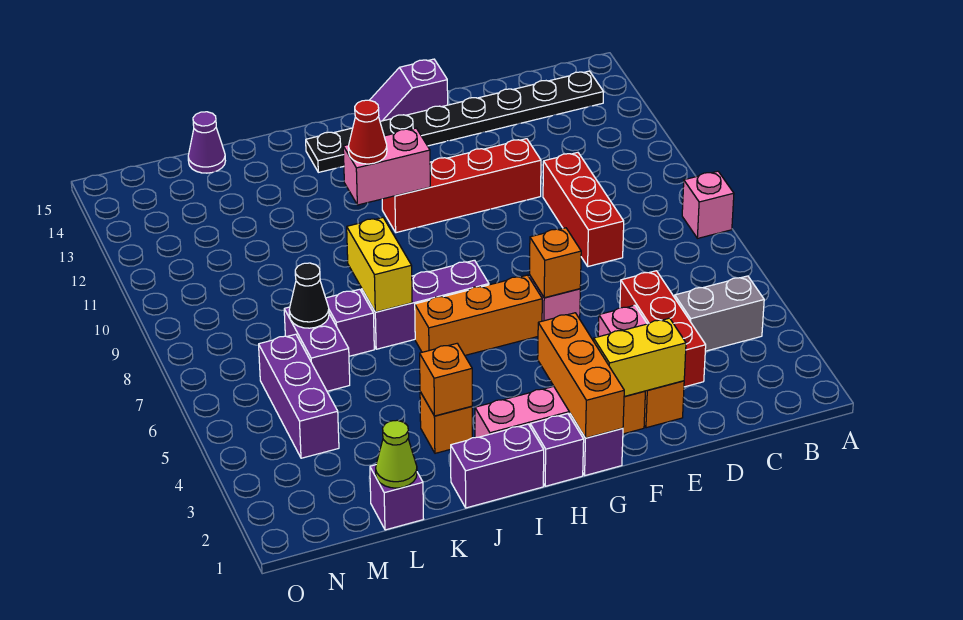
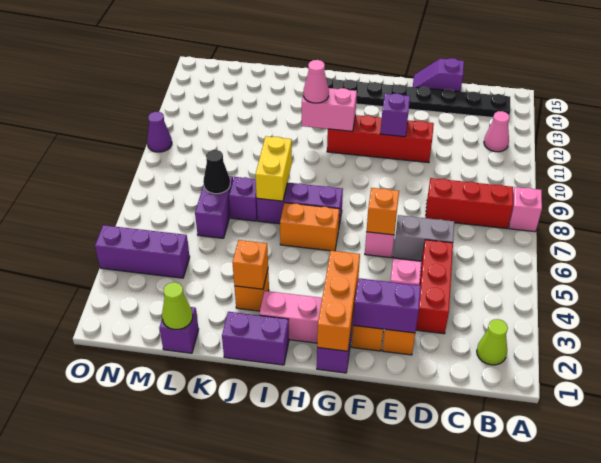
none -> lime 1x1 cone [477,319,508,365]
grey 1x2 brick [675,276,764,351] -> grey 1x2 brick moved to [393,215,454,261]
none -> pink 1x1 cone [484,111,509,152]
red 1x3 brick [543,153,624,266] -> red 1x3 brick turned to [426,178,513,229]
yellow 1x2 brick [594,318,686,396] -> purple 1x2 brick [353,278,421,333]
purple 1x2 slope [370,59,448,121] -> purple 1x2 slope moved to [413,58,464,92]
orange 1x3 brick [415,275,542,355] -> orange 1x2 brick [280,203,339,251]
purple 1x1 brick [530,414,584,486] -> purple 1x1 brick moved to [380,93,410,137]
red 1x1 cone [349,100,387,164] -> pink 1x1 cone [304,60,329,103]
purple 1x1 cone [188,112,225,173] -> purple 1x1 cone moved to [147,112,172,152]
purple 1x3 brick [259,334,339,458] -> purple 1x3 brick turned to [95,225,190,278]

